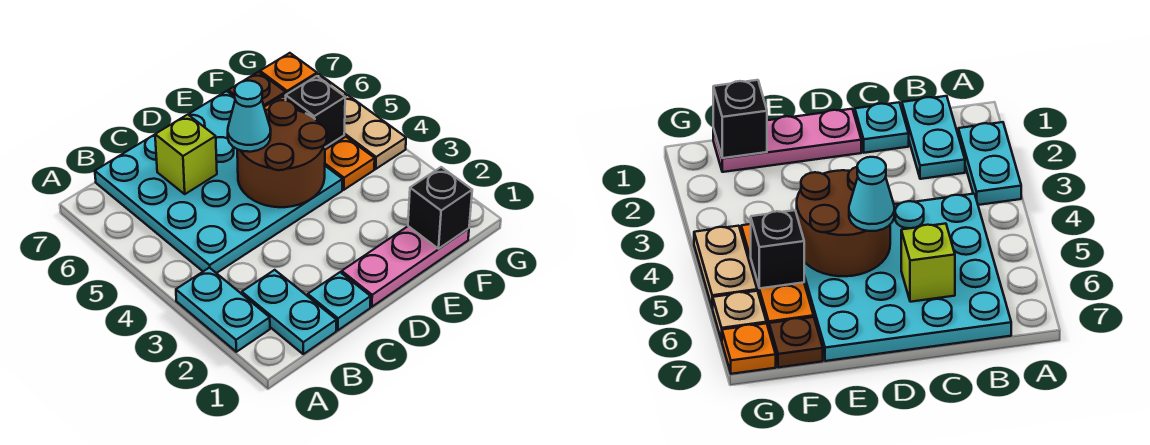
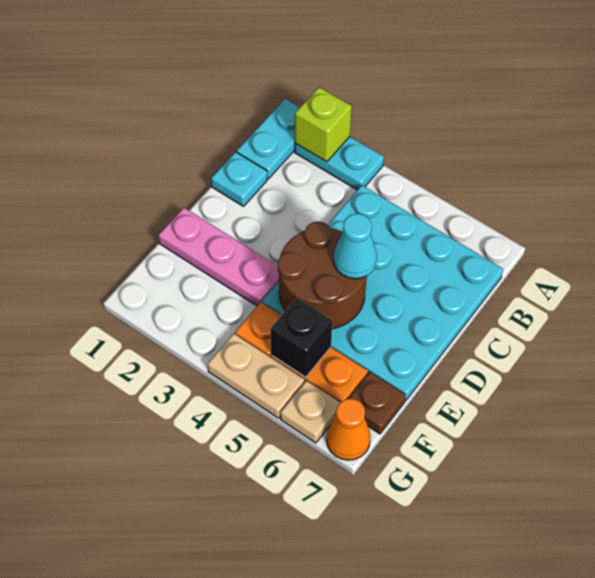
cyan 1x2 plate [242,270,336,354] -> cyan 1x2 plate turned to [237,99,300,179]
lime 1x1 brick [155,115,217,194] -> lime 1x1 brick moved to [295,87,352,162]
pink 1x3 plate [342,226,469,307] -> pink 1x3 plate turned to [158,208,279,306]
black 1x1 brick [408,167,472,249] -> none
orange 1x1 plate [260,53,317,93] -> orange 1x1 cone [326,399,371,460]

